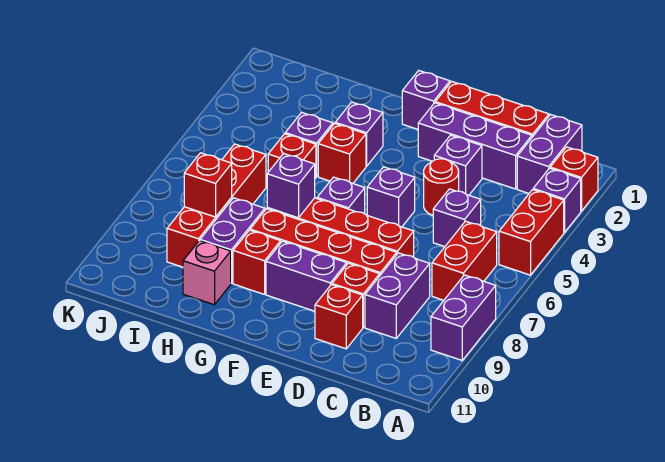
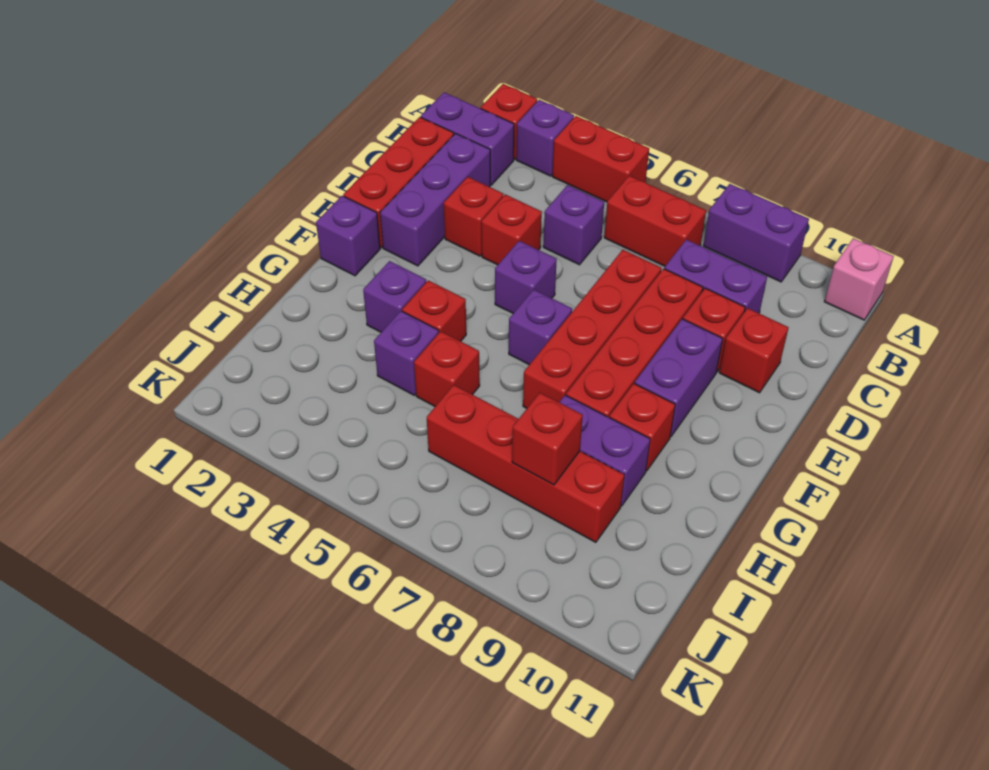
purple 1x1 brick [434,135,482,195] -> red 1x1 brick [444,177,503,256]
red 1x1 round brick [424,159,459,215] -> red 1x1 brick [482,194,542,265]
purple 1x1 brick [267,153,315,218] -> none
pink 1x1 brick [183,241,231,305] -> pink 1x1 brick moved to [824,238,894,320]

